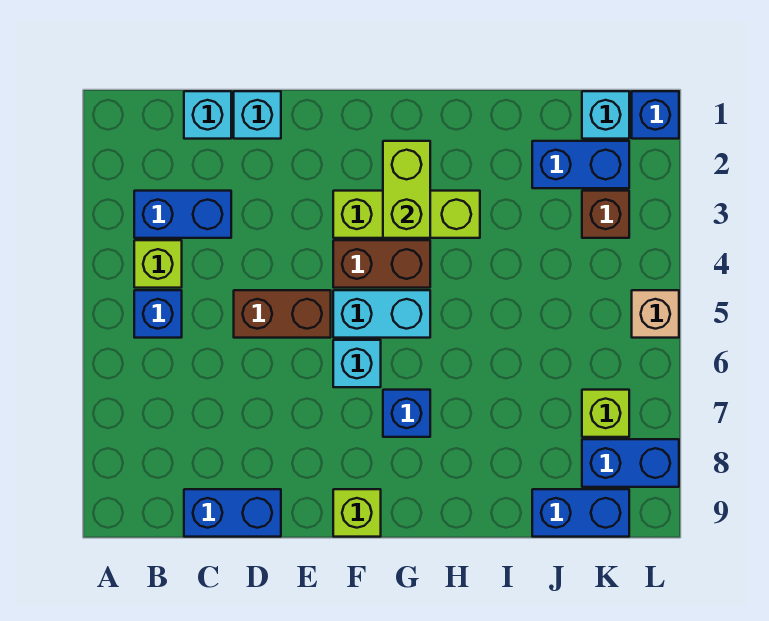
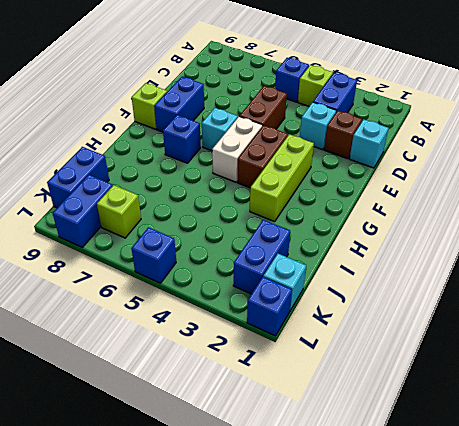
cyan 1x1 brick [184,91,231,139] -> cyan 1x1 brick moved to [300,102,336,150]
blue 1x2 brick [184,489,281,537] -> blue 1x2 brick moved to [154,77,204,132]
cyan 1x2 brick [333,290,430,338] -> white 1x2 brick [212,116,262,182]
lime 1x2 brick [383,141,430,238] -> none
brown 1x1 brick [582,191,629,238] -> brown 1x1 brick moved to [324,111,362,159]
tan 1x1 brick [632,290,679,338] -> blue 1x1 brick [131,227,176,283]

